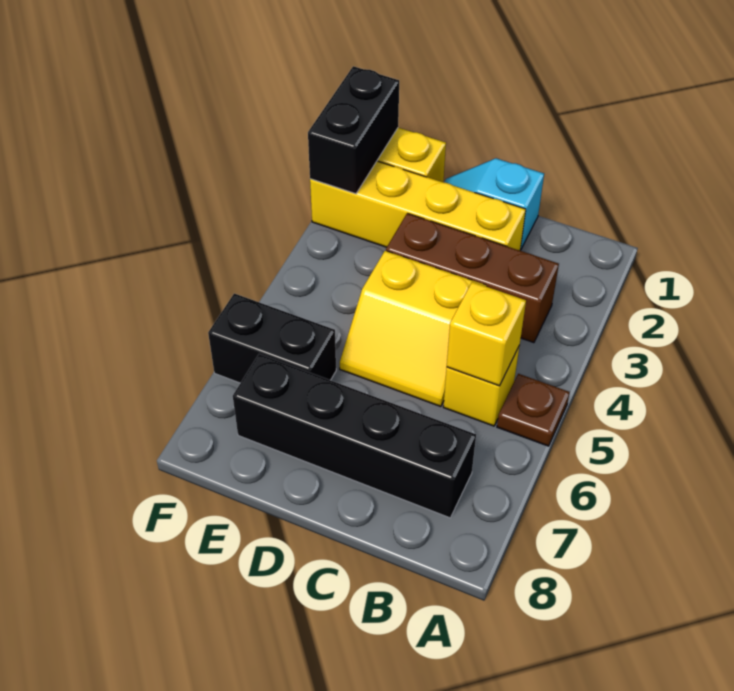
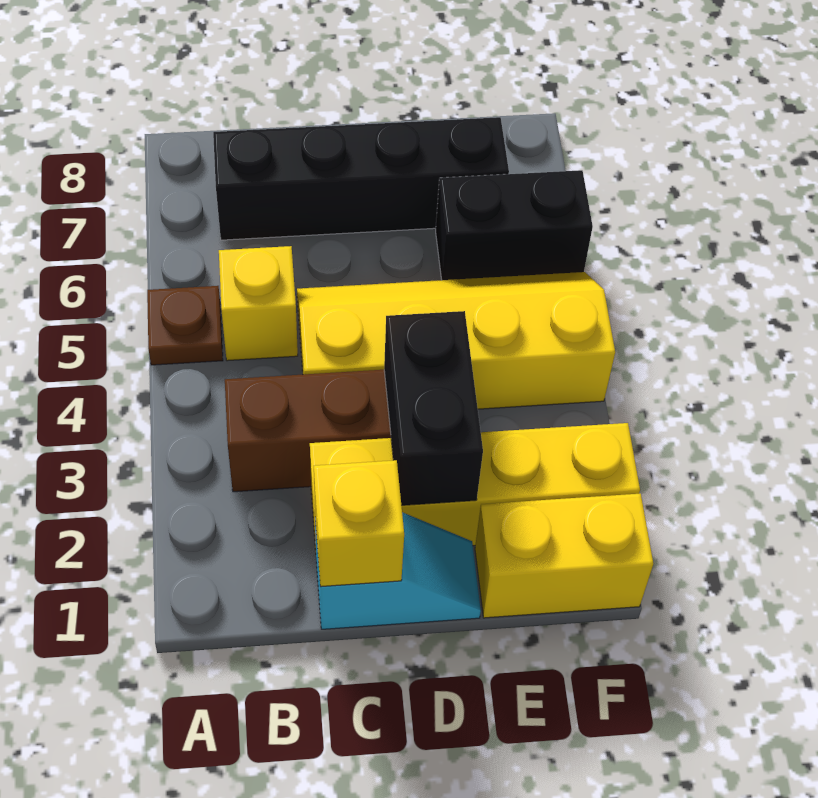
yellow 1x1 brick [447,282,526,386] -> yellow 1x1 brick moved to [314,460,404,587]
yellow 2x2 slope [340,251,486,407] -> yellow 2x4 slope [297,272,615,409]
black 1x2 brick [308,66,399,194] -> black 1x2 brick moved to [384,311,483,505]

